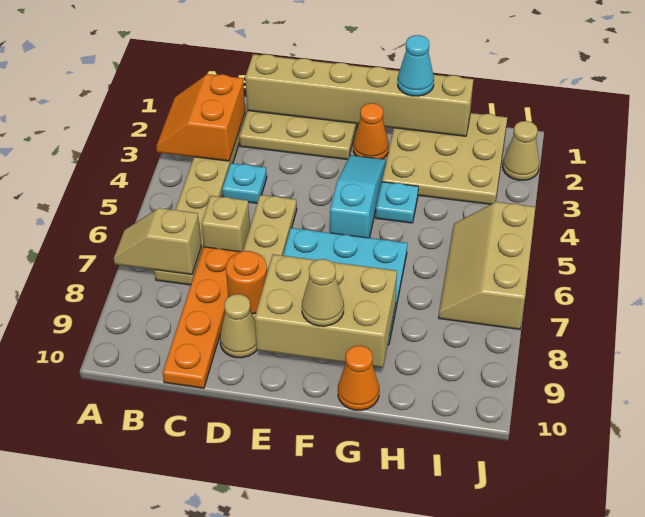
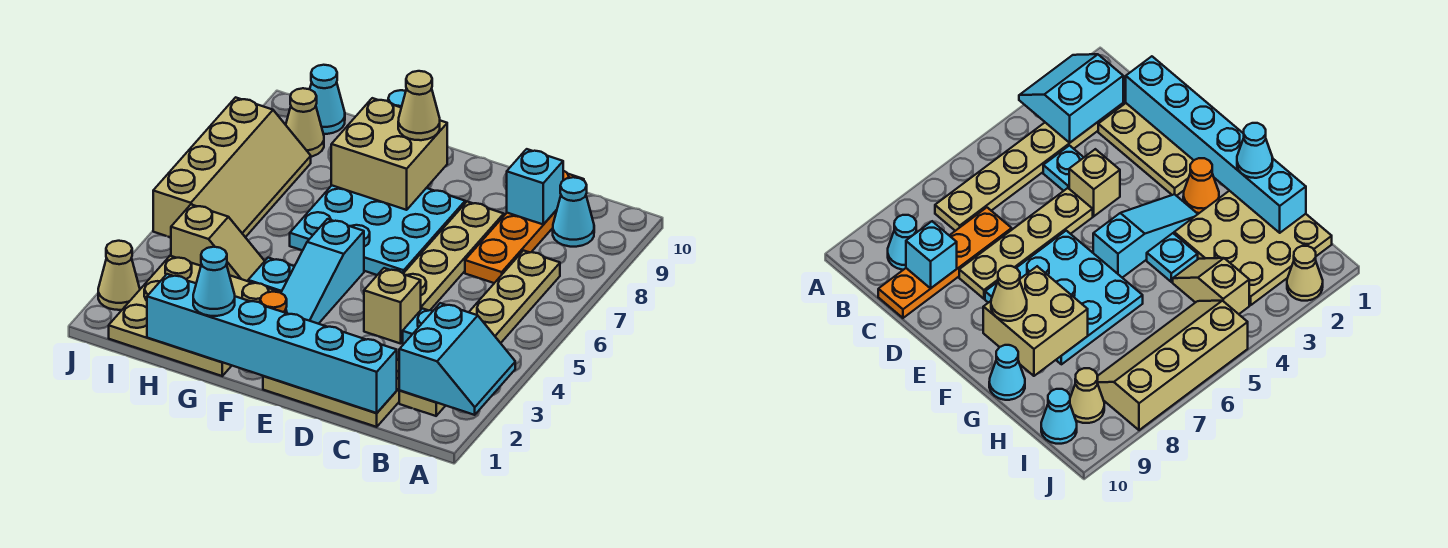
orange 2x2 slope [156,74,245,161] -> cyan 2x2 slope [399,303,515,415]
tan 1x2 slope [114,208,201,275] -> tan 1x2 slope moved to [171,205,264,281]
none -> cyan 1x1 cone [553,177,594,247]
tan 1x6 brick [245,54,473,136] -> cyan 1x6 brick [147,274,397,413]
tan 1x1 brick [201,196,250,252] -> tan 1x1 brick moved to [364,268,421,344]
none -> cyan 1x1 brick [507,149,563,224]
orange 1x1 round brick [226,251,267,314] -> none
tan 1x1 cone [220,294,257,358] -> tan 1x1 cone moved to [286,88,324,157]
tan 2x3 brick [255,254,397,368] -> tan 2x2 brick [331,98,447,210]
orange 1x1 cone [338,346,379,410] -> cyan 1x1 cone [989,345,1025,400]
tan 2x3 slope [439,202,535,329] -> tan 2x4 slope [153,97,311,237]
none -> cyan 1x1 cone [310,65,345,134]

